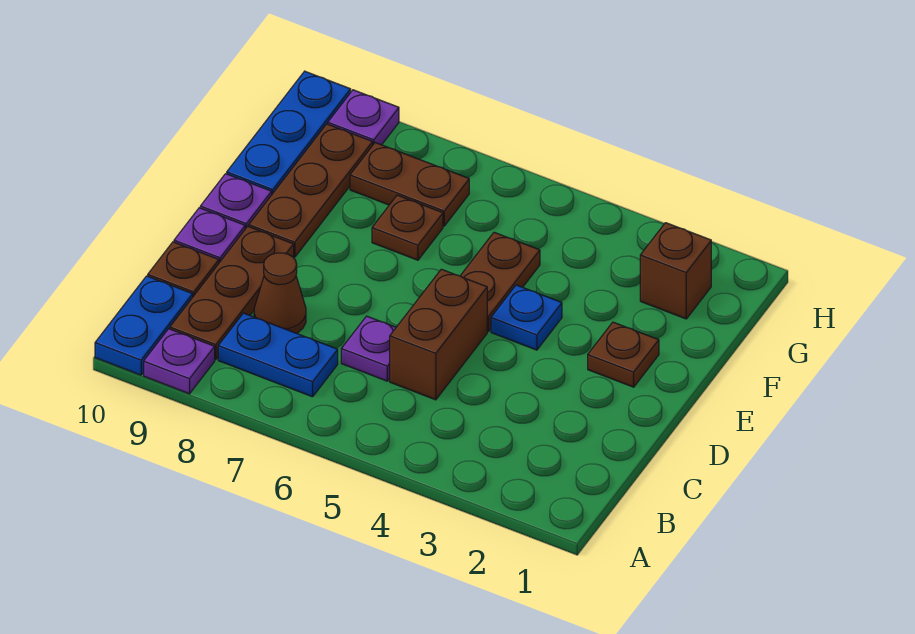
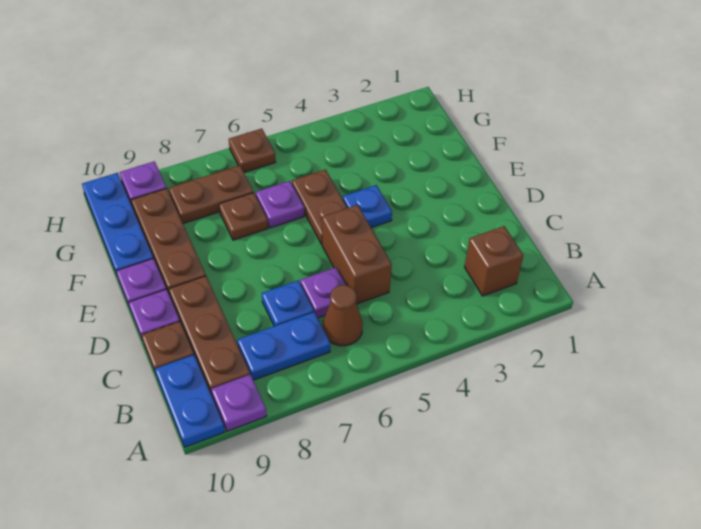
none -> blue 1x1 plate [262,281,314,326]
brown 1x1 cone [254,253,306,333] -> brown 1x1 cone moved to [323,285,363,346]
brown 1x1 plate [588,322,659,387] -> brown 1x1 plate moved to [229,129,276,172]
none -> purple 1x1 plate [256,181,304,228]
brown 1x1 brick [640,223,711,319] -> brown 1x1 brick moved to [465,226,523,296]

